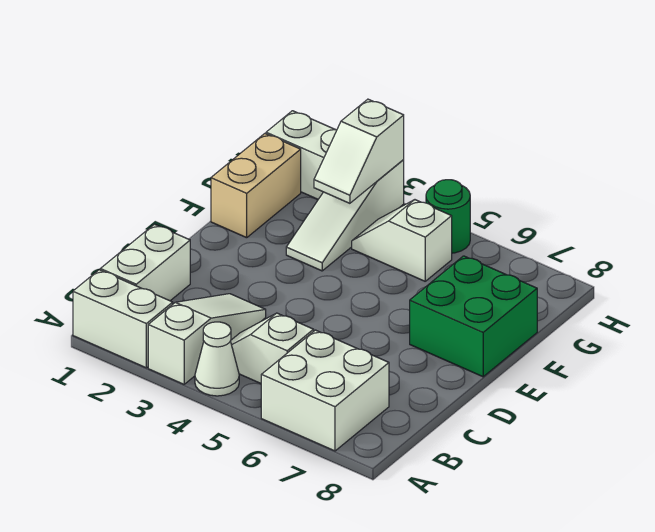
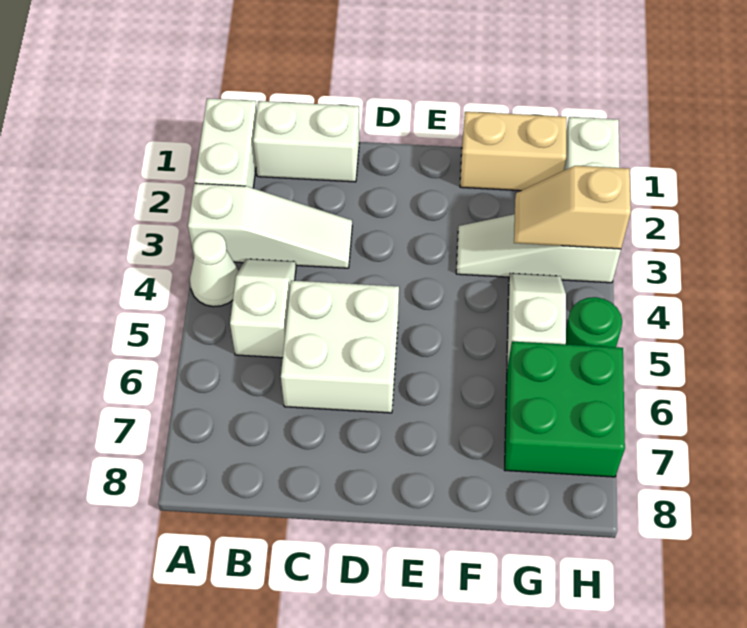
white 2x2 brick [261,330,389,451] -> white 2x2 brick moved to [281,281,399,413]
green 2x2 brick [410,256,537,377] -> green 2x2 brick moved to [505,342,625,477]
white 1x2 slope [314,99,404,203] -> tan 1x2 slope [514,166,631,249]

